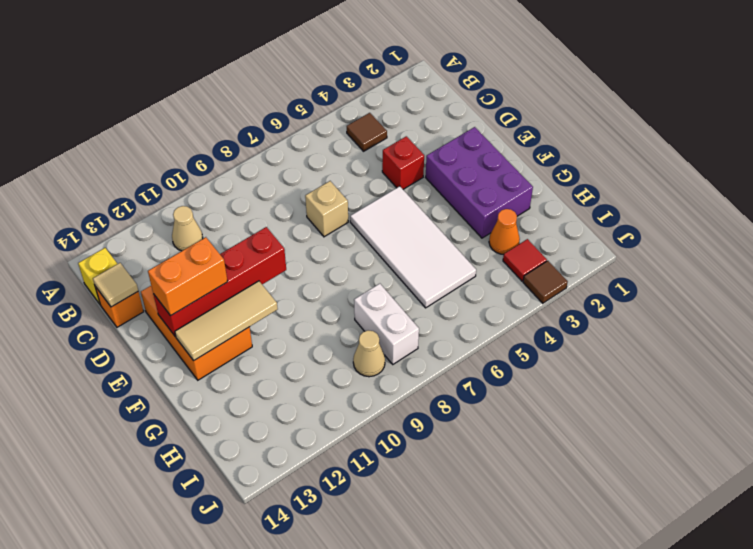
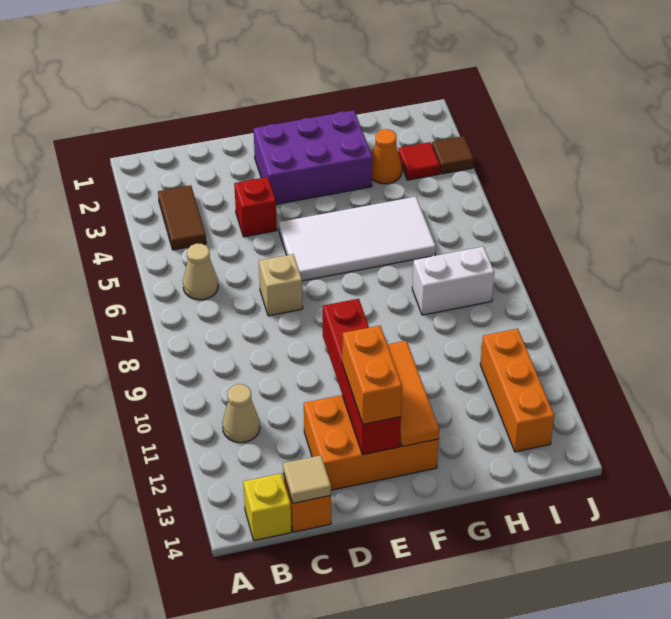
brown 1x1 tile [347,113,387,151] -> brown 1x2 tile [158,185,206,250]
tan 1x3 tile [175,281,278,361] -> orange 1x3 tile [387,341,439,447]
tan 1x1 cone [353,330,385,377] -> tan 1x1 cone moved to [183,244,218,300]
none -> orange 1x3 brick [480,329,554,452]

